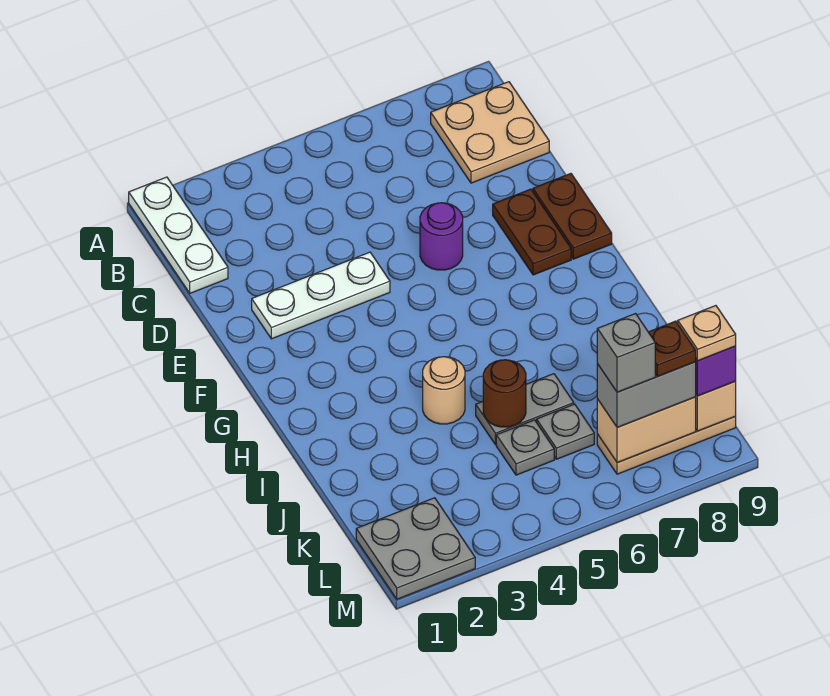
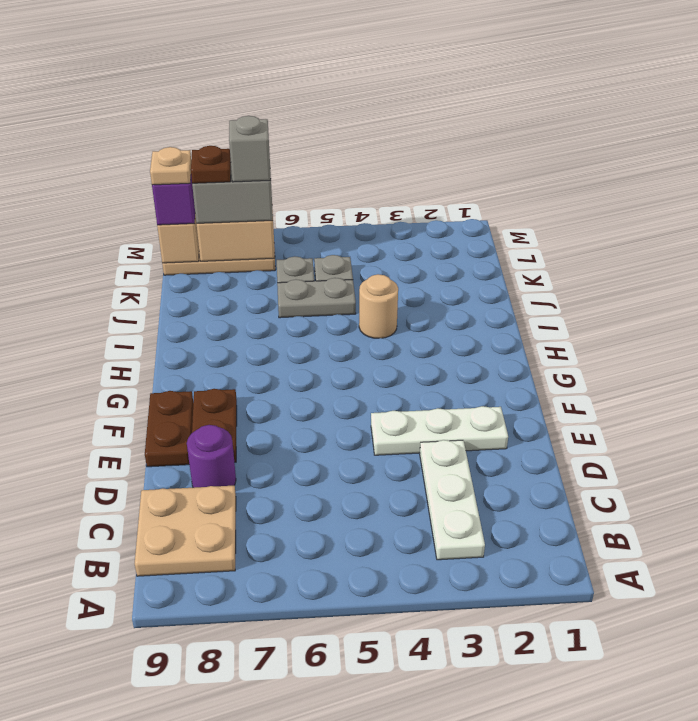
white 1x3 plate [129,177,228,293] -> white 1x3 plate moved to [420,440,485,560]
purple 1x1 round brick [420,203,463,270] -> purple 1x1 round brick moved to [187,425,236,488]
brown 1x1 round brick [483,360,526,427] -> none
grey 2x2 plate [356,498,475,599] -> none

